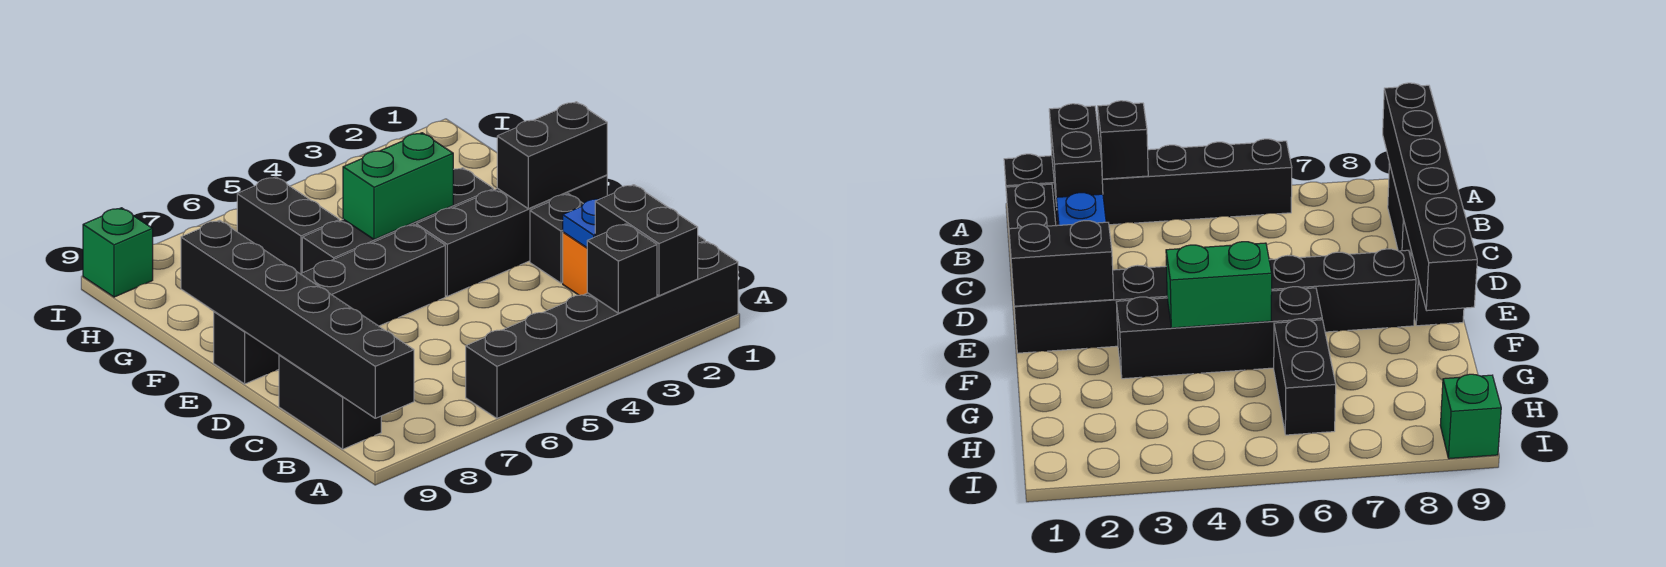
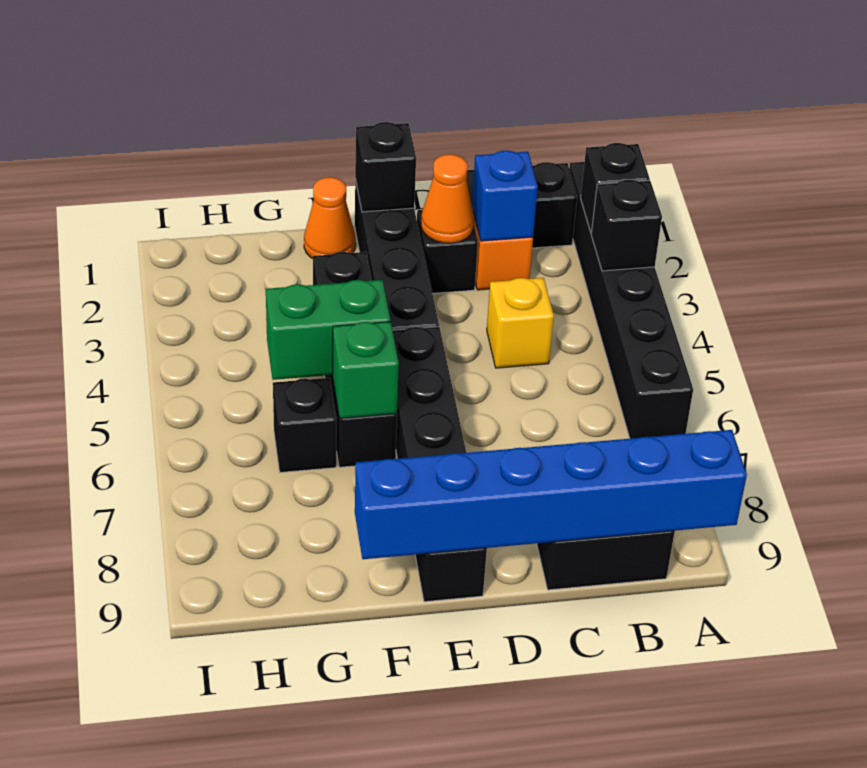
black 1x2 brick [595,185,698,296] -> black 1x1 brick [581,143,650,233]
black 1x6 brick [181,220,414,418] -> blue 1x6 brick [355,430,747,559]
blue 1x1 plate [563,198,602,248] -> blue 1x1 brick [472,151,538,241]
none -> yellow 1x1 brick [487,278,554,368]
none -> orange 1x1 cone [421,154,474,243]
black 1x2 brick [497,102,607,209] -> black 1x1 brick [355,122,416,212]
none -> orange 1x1 cone [304,177,355,258]
green 1x2 brick [343,133,453,240] -> green 1x2 brick turned to [266,280,390,380]
black 1x2 brick [237,177,339,274] -> black 1x1 brick [273,378,336,472]
green 1x1 brick [83,208,153,297] -> green 1x1 brick moved to [333,322,399,418]

